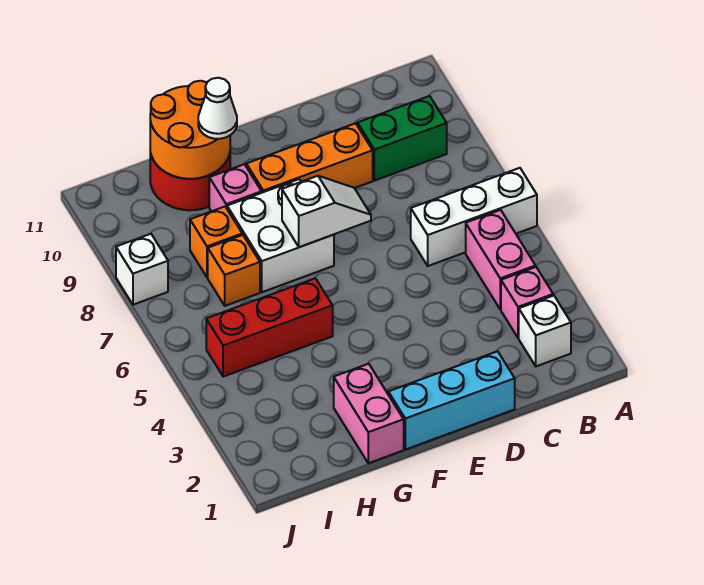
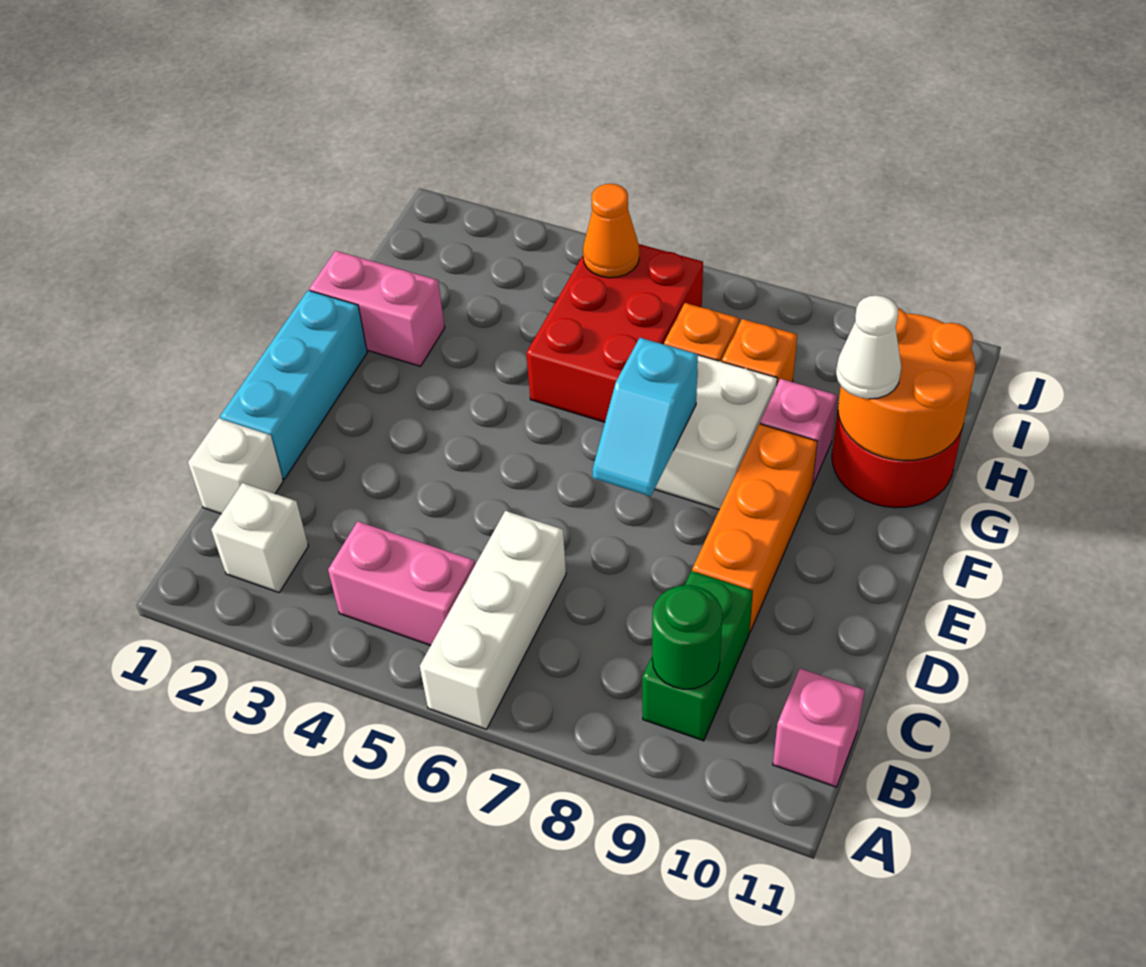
pink 1x1 brick [501,267,553,338] -> pink 1x1 brick moved to [773,669,865,787]
none -> green 1x1 round brick [652,585,722,689]
white 1x2 slope [282,176,371,247] -> cyan 1x2 slope [593,338,698,496]
red 1x3 brick [206,278,333,377] -> red 2x3 brick [527,244,703,422]
none -> orange 1x1 cone [583,184,639,278]
white 1x1 brick [116,234,168,305] -> white 1x1 brick moved to [188,418,283,514]

